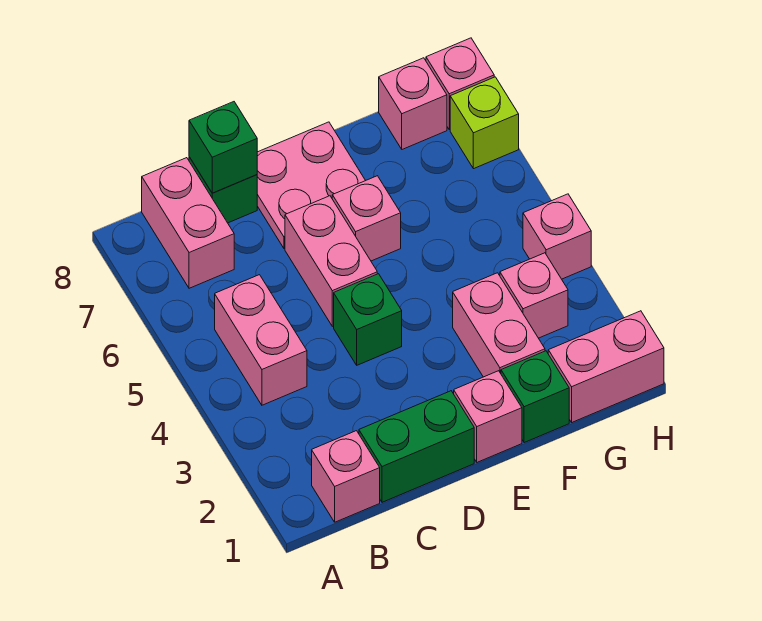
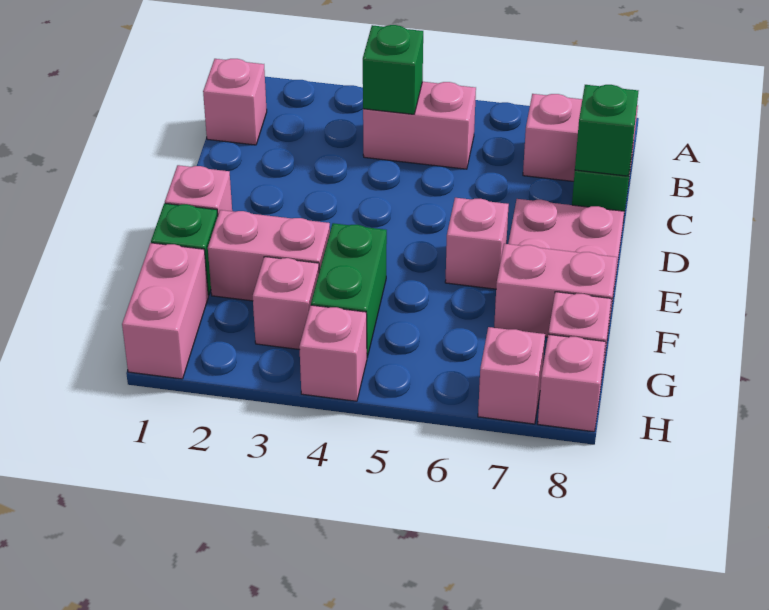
green 1x2 brick [359,391,474,502] -> green 1x2 brick moved to [311,223,387,357]
green 1x1 brick [334,274,402,365] -> green 1x1 brick moved to [363,25,423,114]
pink 1x2 brick [285,196,377,326] -> pink 1x2 brick moved to [494,244,617,338]
lime 1x1 brick [450,77,519,169] -> pink 1x1 brick [478,327,545,424]

